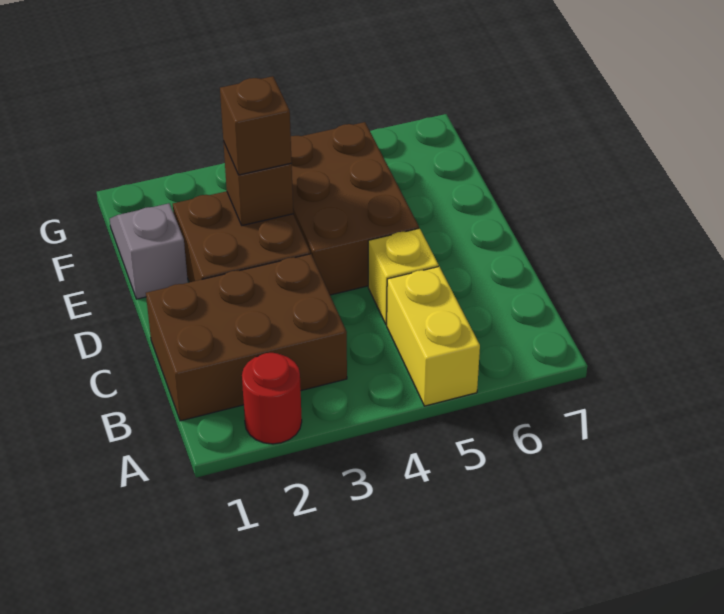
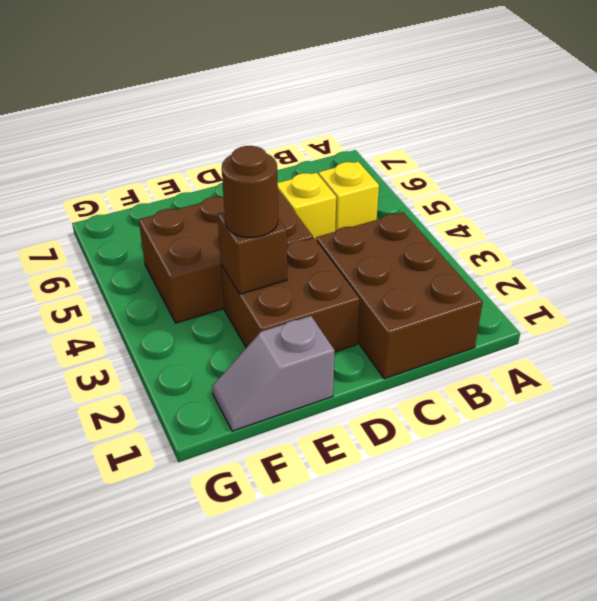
red 1x1 round brick [242,353,302,444] -> none
yellow 1x2 brick [387,267,480,406] -> yellow 1x1 brick [319,162,379,232]
brown 1x1 brick [220,76,292,175] -> brown 1x1 round brick [222,146,278,238]

